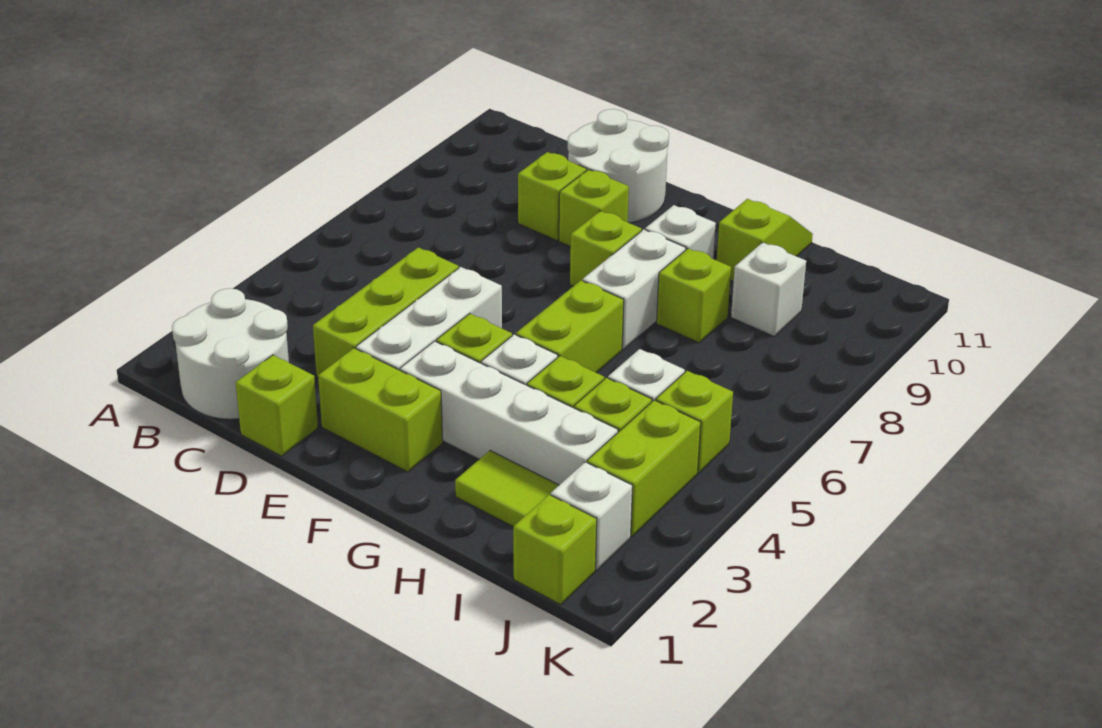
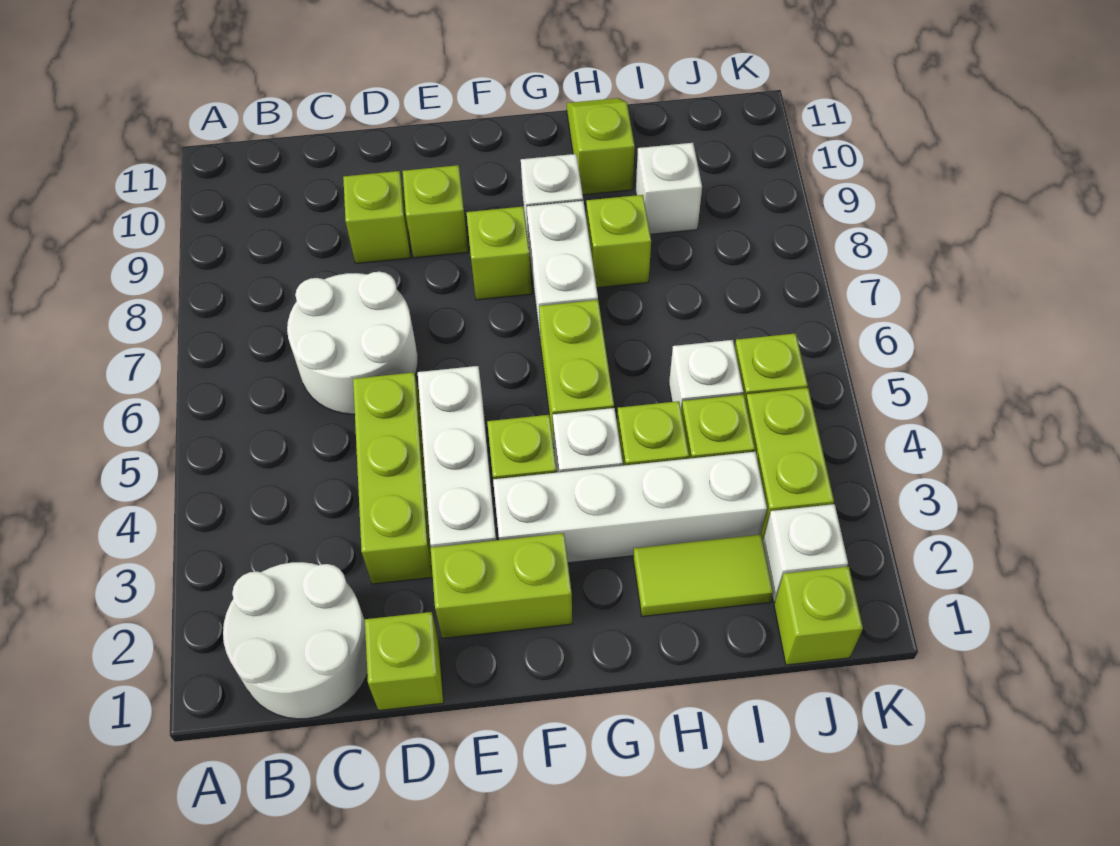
white 2x2 round brick [567,109,669,223] -> white 2x2 round brick moved to [287,272,418,414]

